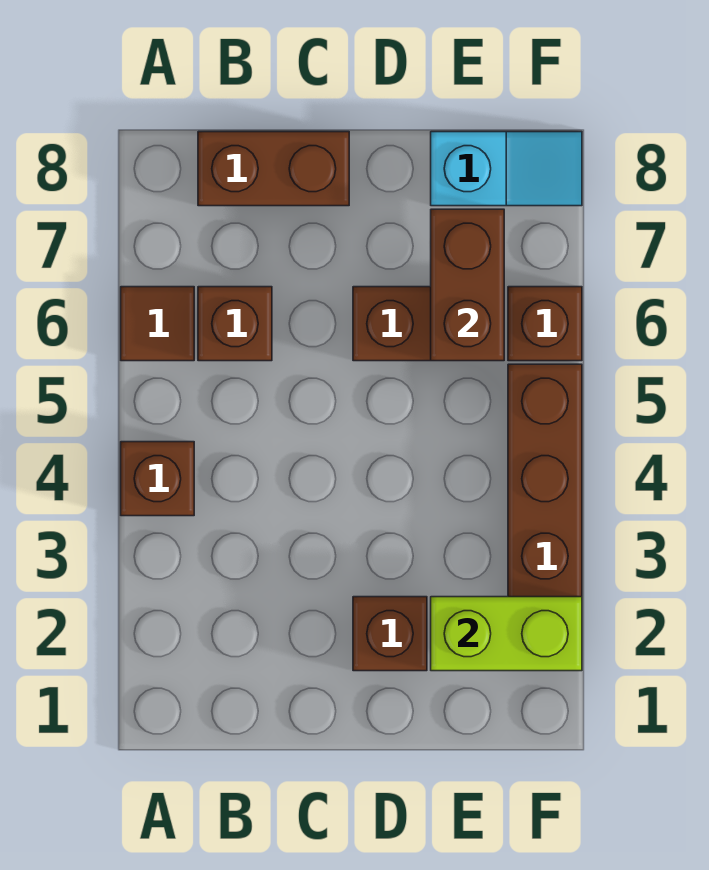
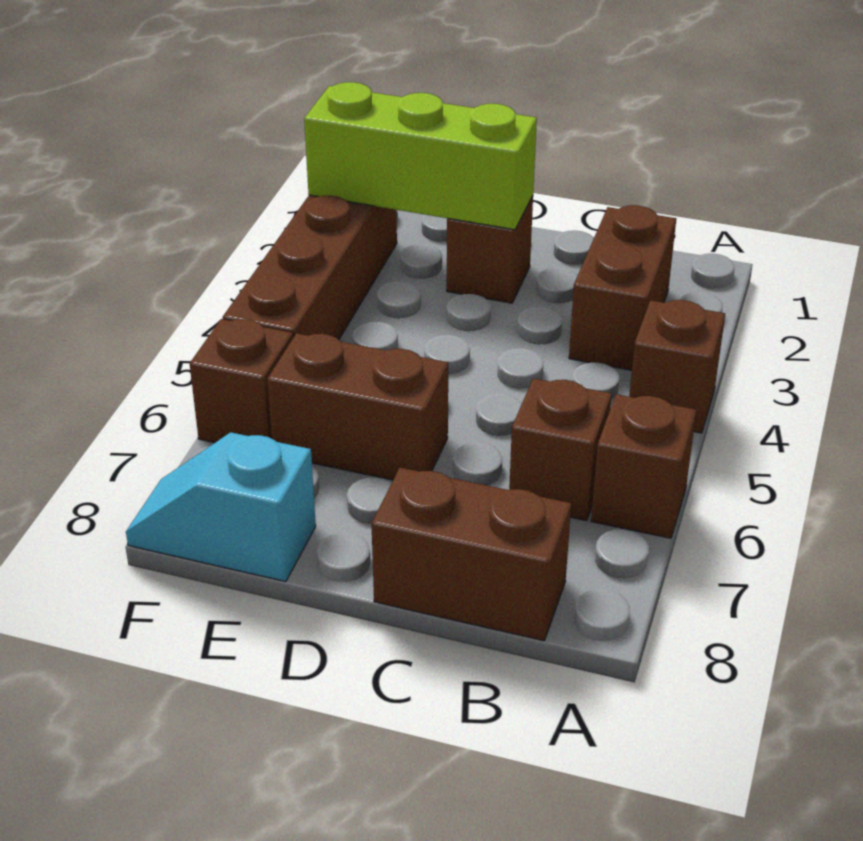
brown 1x1 tile [121,287,194,361] -> brown 1x1 brick [591,394,696,538]
lime 1x2 brick [431,597,582,671] -> lime 1x3 brick [304,82,537,230]
brown 1x2 brick [431,209,504,361] -> brown 1x2 brick moved to [569,205,676,370]

